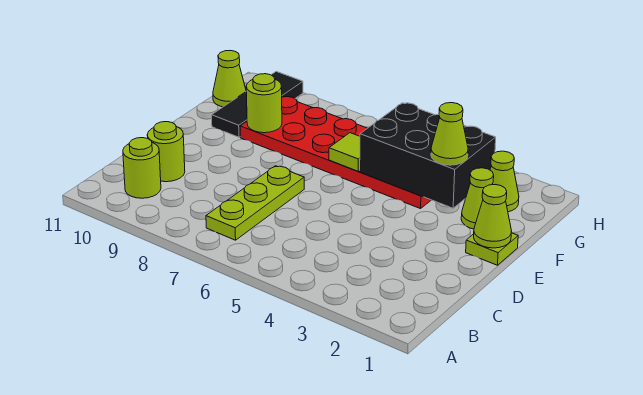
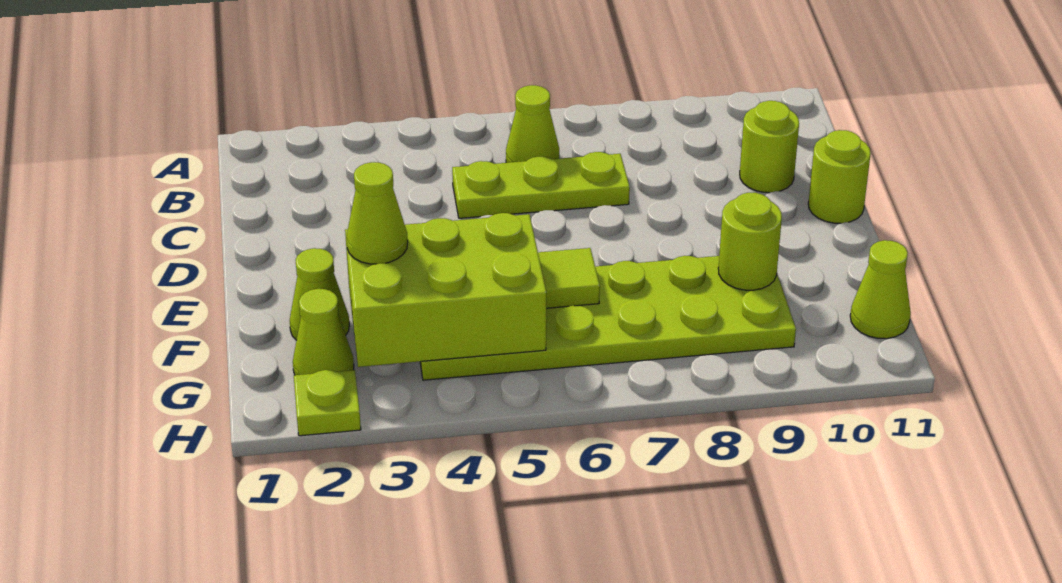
lime 1x3 plate [206,166,304,240] -> lime 1x3 plate turned to [452,152,630,218]
lime 1x1 round brick [123,138,161,198] -> lime 1x1 round brick moved to [808,130,871,223]
lime 1x1 plate [466,233,518,265] -> lime 1x1 plate moved to [294,370,361,436]
lime 1x1 cone [474,185,511,248] -> lime 1x1 cone moved to [506,85,559,163]
black 2x3 brick [360,103,496,208] -> lime 2x3 brick [345,213,546,367]
red 2x6 plate [240,97,431,209] -> lime 2x6 plate [420,256,796,380]
black 1x3 tile [212,71,303,137] -> none

